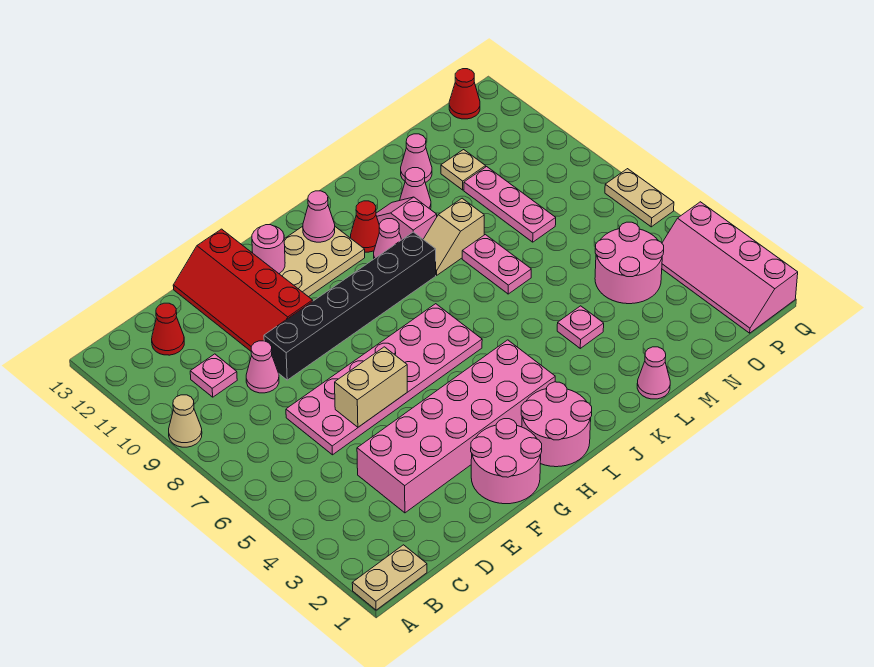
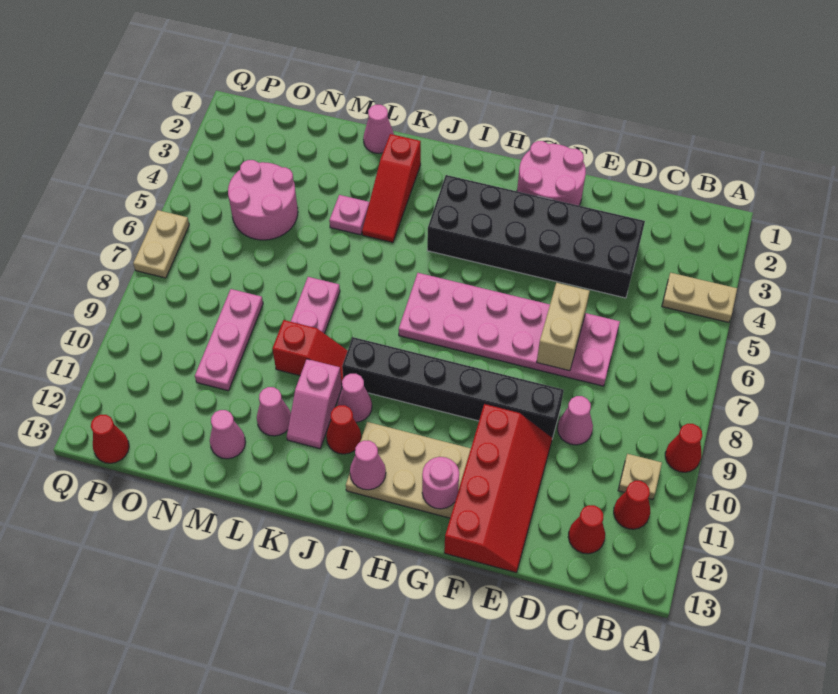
tan 1x2 plate [352,545,427,610] -> tan 1x2 plate moved to [662,273,737,323]
tan 1x1 cone [169,395,202,447] -> red 1x1 cone [665,424,702,472]
none -> red 1x1 cone [614,481,650,529]
pink 1x1 plate [190,354,237,397] -> none
pink 2x6 brick [357,340,555,513] -> black 2x6 brick [427,175,645,298]
tan 1x2 brick [335,347,407,427] -> tan 1x2 brick turned to [537,283,590,371]
pink 2x2 round brick [521,382,592,467] -> none
none -> red 1x3 slope [362,134,421,242]
tan 1x2 slope [423,198,484,275] -> red 1x2 slope [272,320,348,384]
tan 1x1 plate [441,150,486,190] -> tan 1x1 plate moved to [618,454,662,500]
pink 2x4 slope [662,202,798,333] -> none

